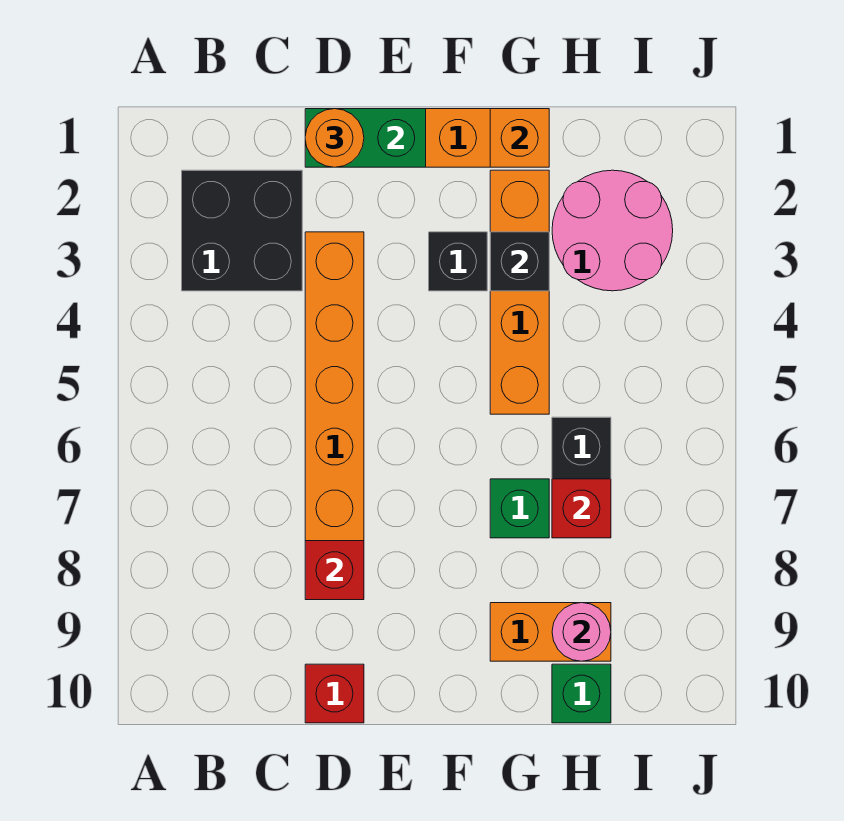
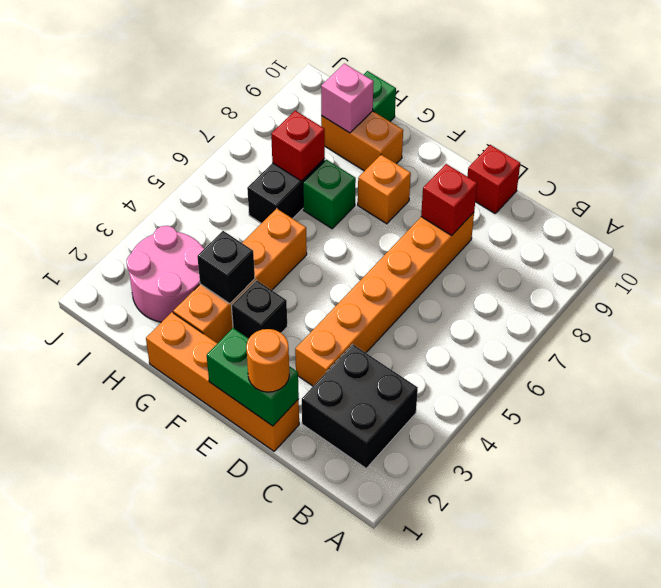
orange 1x1 brick [490,109,549,167] -> orange 1x1 brick moved to [358,155,411,224]
pink 1x1 round brick [552,603,611,661] -> pink 1x1 brick [321,63,374,133]

